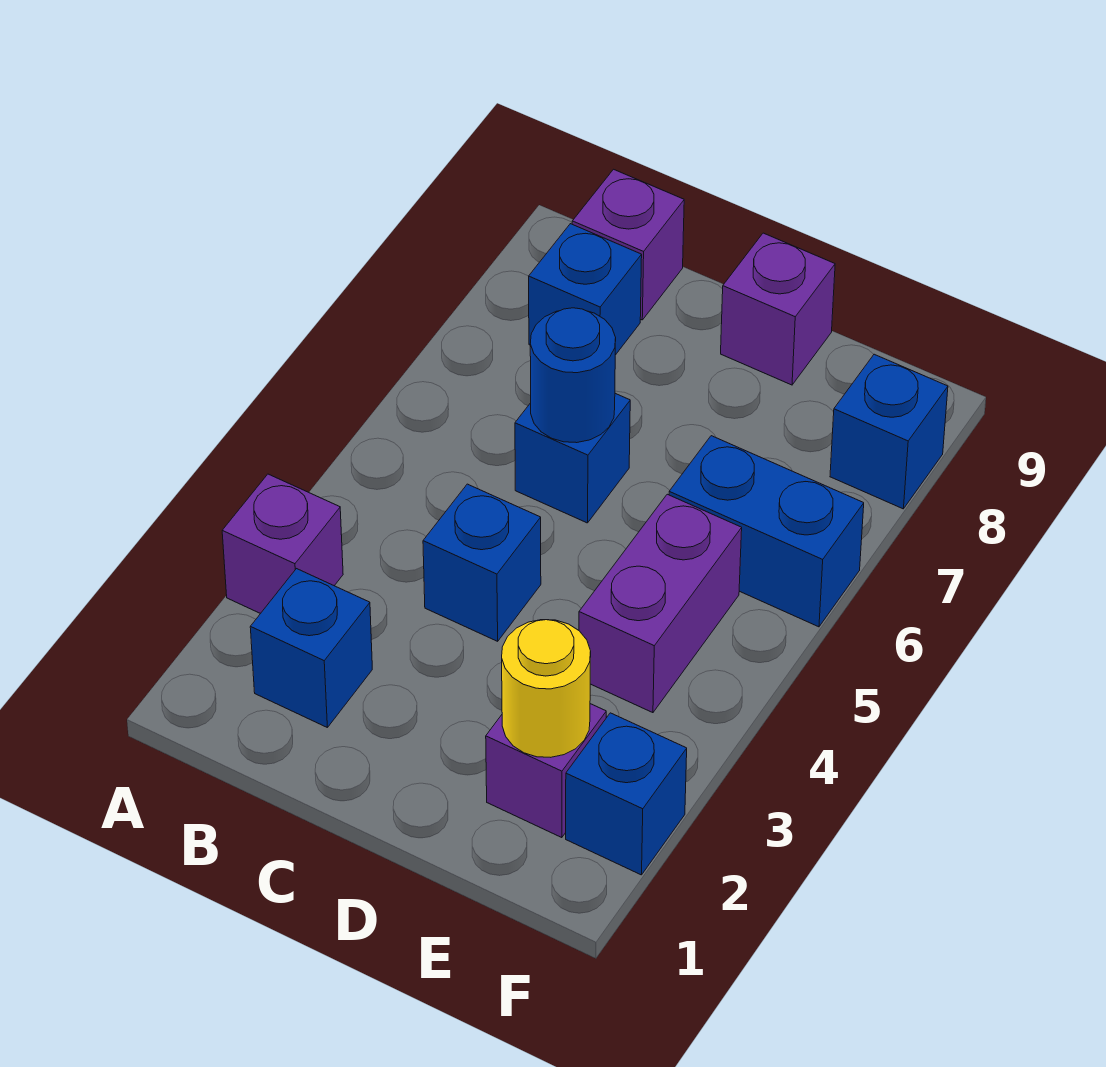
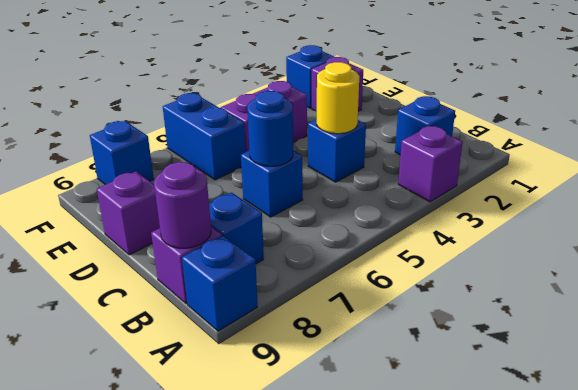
none -> blue 1x1 brick [182,235,258,331]
none -> purple 1x1 round brick [154,162,211,248]
yellow 1x1 round brick [502,620,591,757] -> yellow 1x1 round brick moved to [317,62,359,134]

